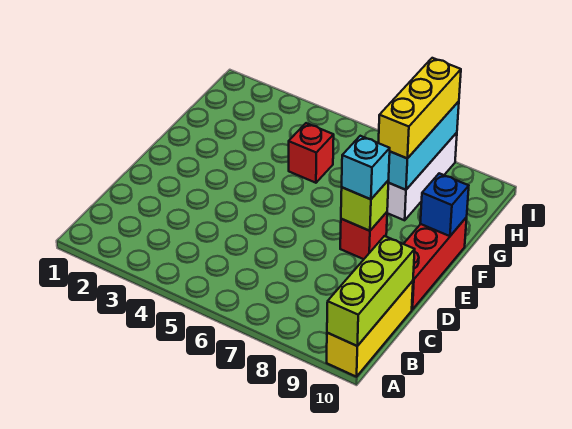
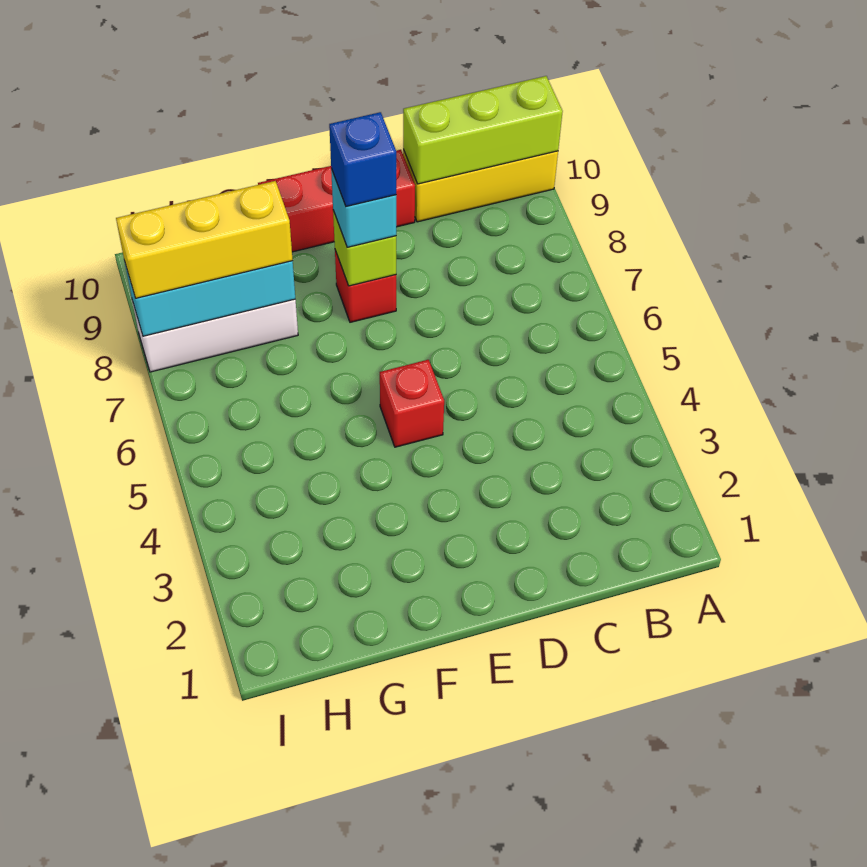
blue 1x1 brick [420,173,469,236] -> blue 1x1 brick moved to [329,112,396,206]
red 1x1 brick [289,123,334,183] -> red 1x1 brick moved to [380,360,444,447]

